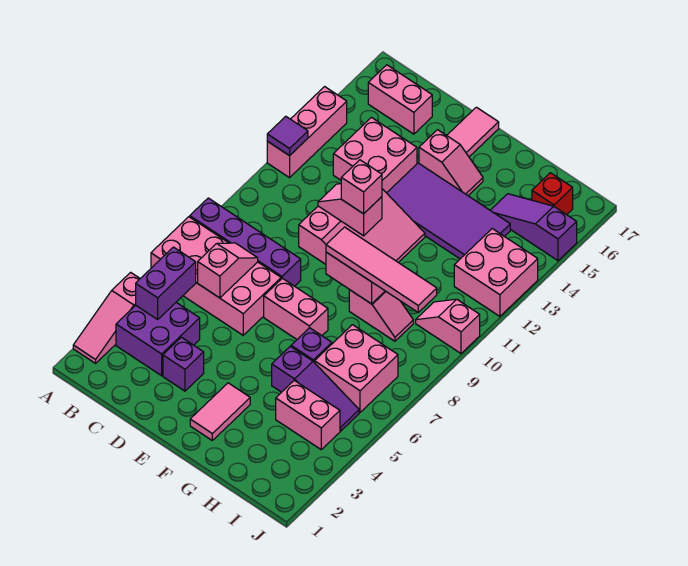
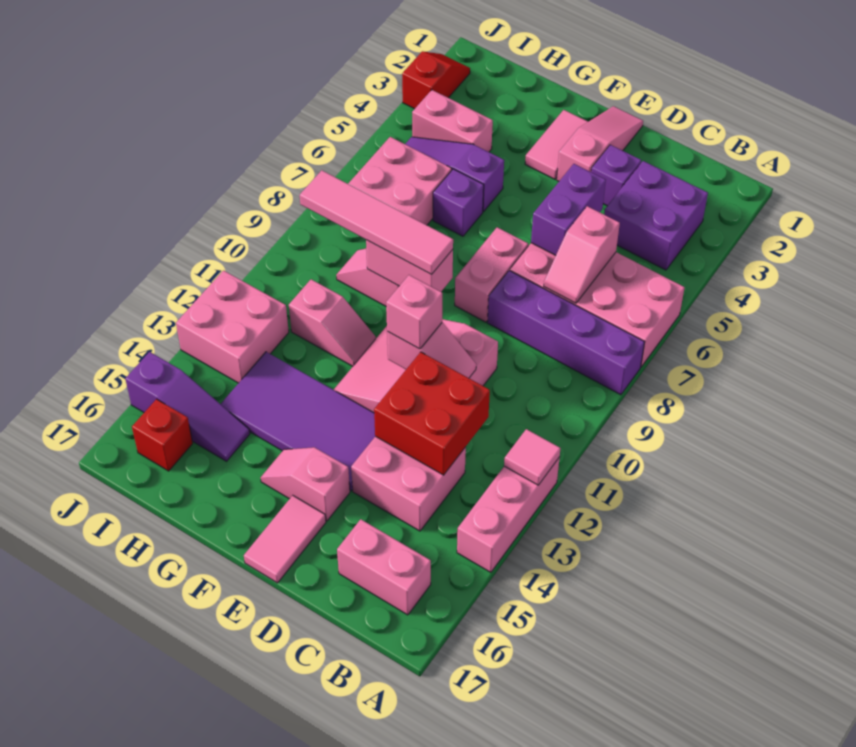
pink 1x3 slope [73,272,140,363] -> pink 1x3 slope moved to [557,106,643,181]
purple 1x1 tile [267,116,308,156] -> pink 1x1 tile [504,429,561,485]
purple 1x2 brick [136,247,196,319] -> purple 1x2 brick moved to [531,164,606,255]
none -> red 2x2 brick [374,352,490,475]
pink 1x2 brick [264,278,328,339] -> pink 1x2 brick turned to [455,227,528,322]
pink 1x2 slope [416,299,480,353] -> pink 1x2 slope moved to [289,279,376,366]
none -> red 1x2 slope [402,51,470,109]

